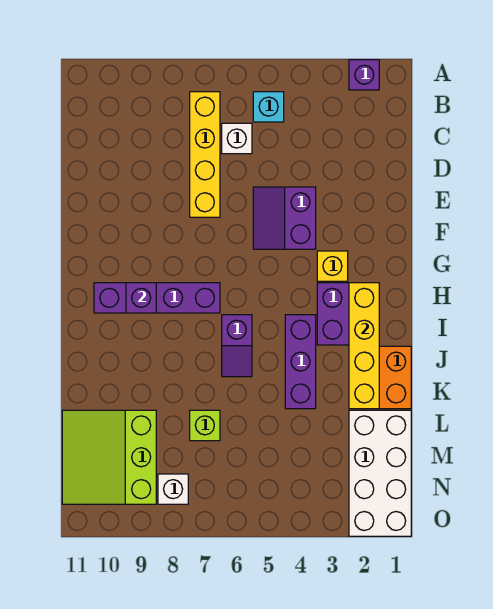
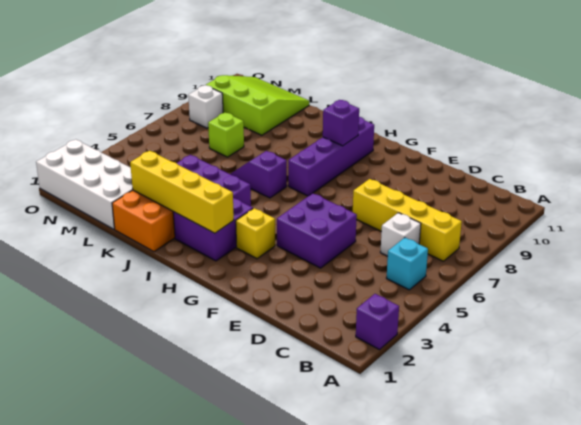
purple 2x2 slope [253,187,316,249] -> purple 2x2 brick [277,193,357,268]

